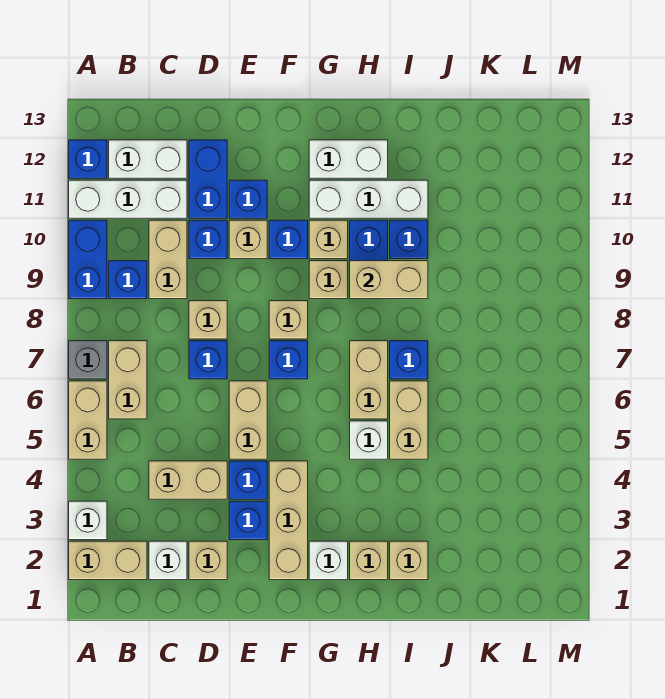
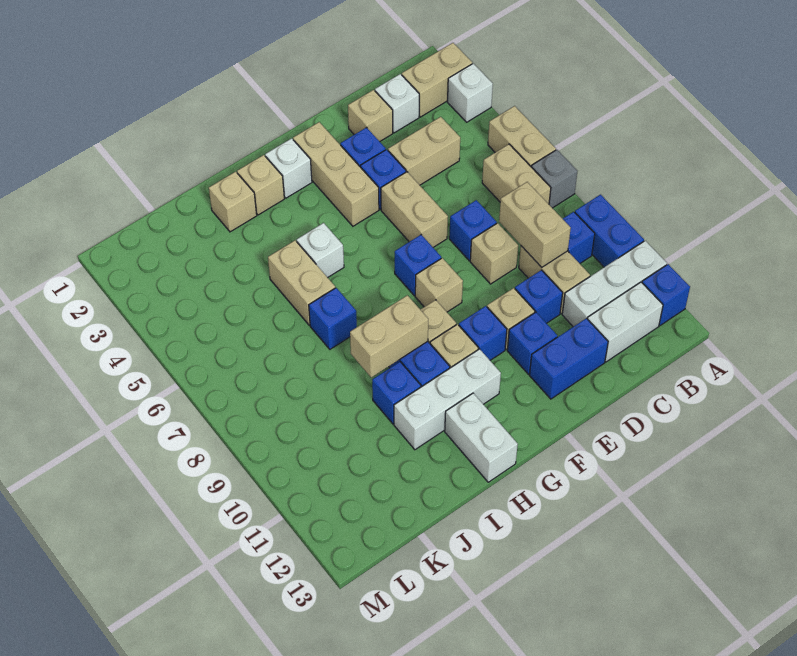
blue 1x2 brick [189,140,227,218] -> blue 1x2 brick turned to [530,318,608,399]
white 1x2 brick [309,140,388,178] -> white 1x2 brick turned to [445,393,518,482]
tan 1x2 brick [350,341,388,419] -> tan 1x2 brick moved to [499,182,571,267]

